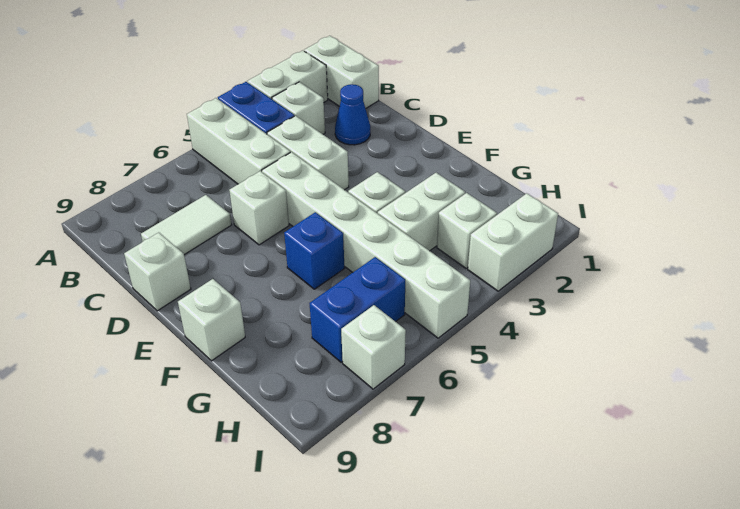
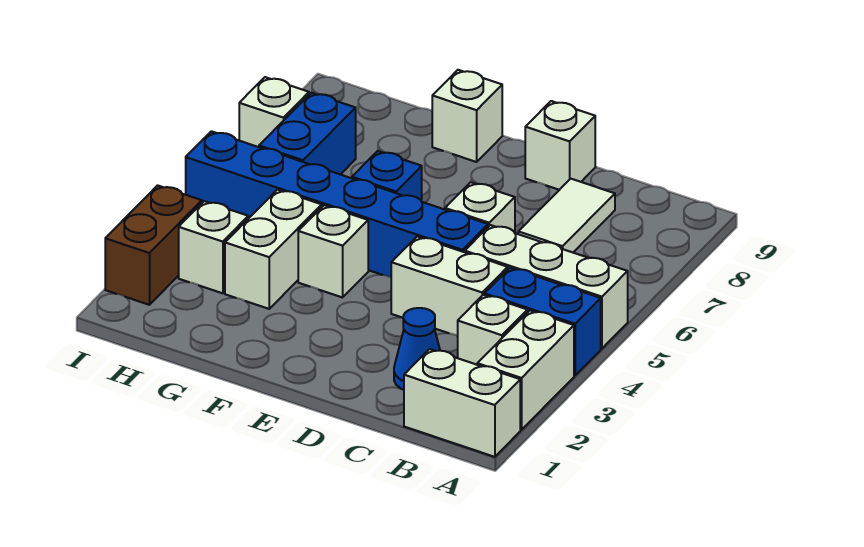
white 1x6 brick [262,152,470,338] -> blue 1x6 brick [186,131,488,277]
white 1x2 brick [468,193,558,291] -> brown 1x2 brick [105,185,202,305]

